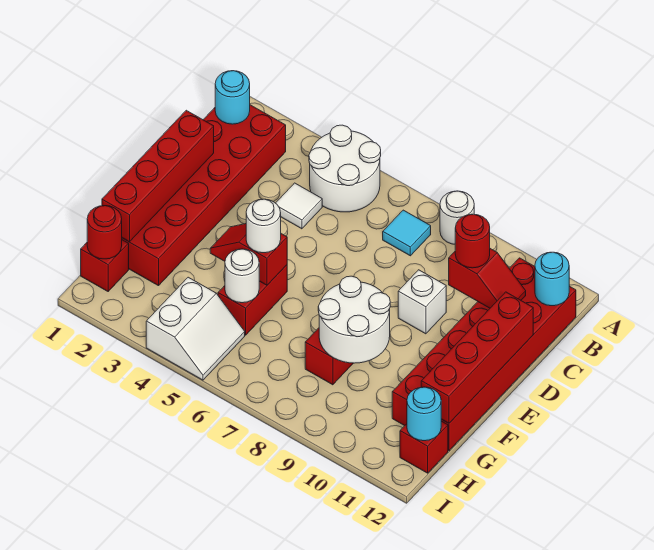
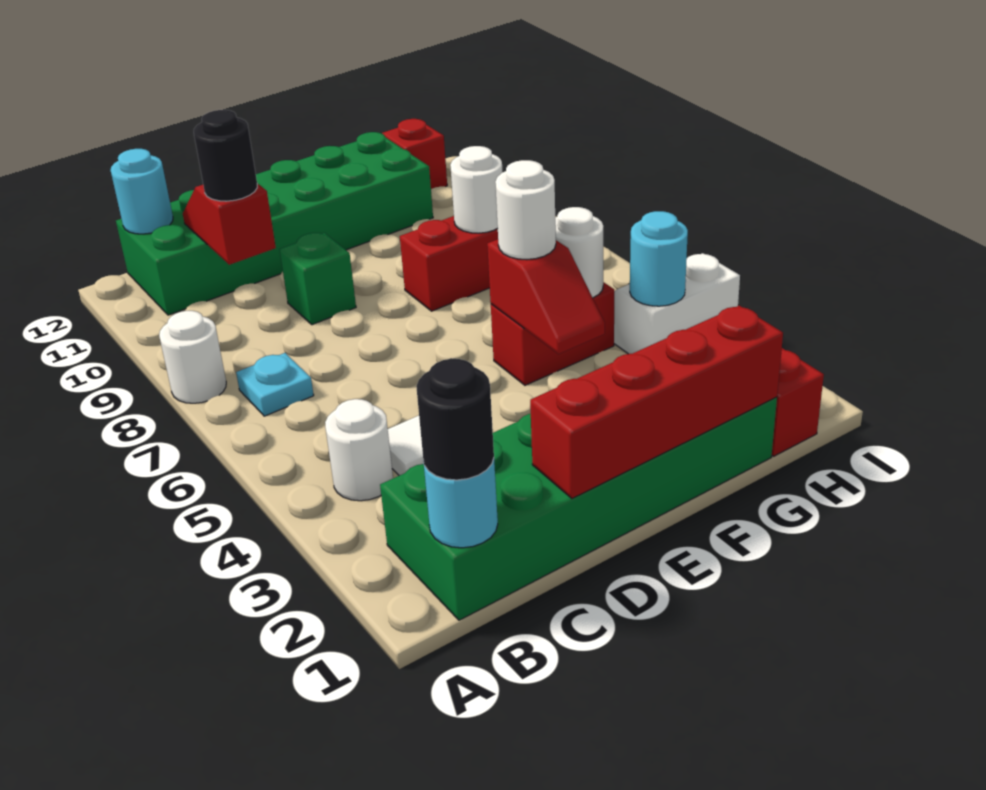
white 2x2 round brick [309,125,381,212] -> white 1x1 round brick [325,399,393,501]
red 2x6 brick [122,105,286,286] -> green 2x6 brick [380,397,777,620]
none -> black 1x1 round brick [416,359,494,480]
cyan 1x1 tile [383,210,431,256] -> cyan 1x1 plate [236,353,314,416]
red 2x6 brick [392,258,576,451] -> green 2x6 brick [116,132,433,315]
red 1x1 round brick [455,214,490,268] -> black 1x1 round brick [194,110,257,201]
white 1x1 brick [398,270,446,334] -> green 1x1 brick [279,233,356,325]
red 1x4 brick [421,292,533,423] -> none
white 2x2 round brick [318,276,390,363] -> white 1x1 round brick [450,146,503,233]
red 1x1 round brick [87,206,122,259] -> none
cyan 1x1 round brick [407,387,442,441] -> cyan 1x1 round brick moved to [630,211,688,306]

